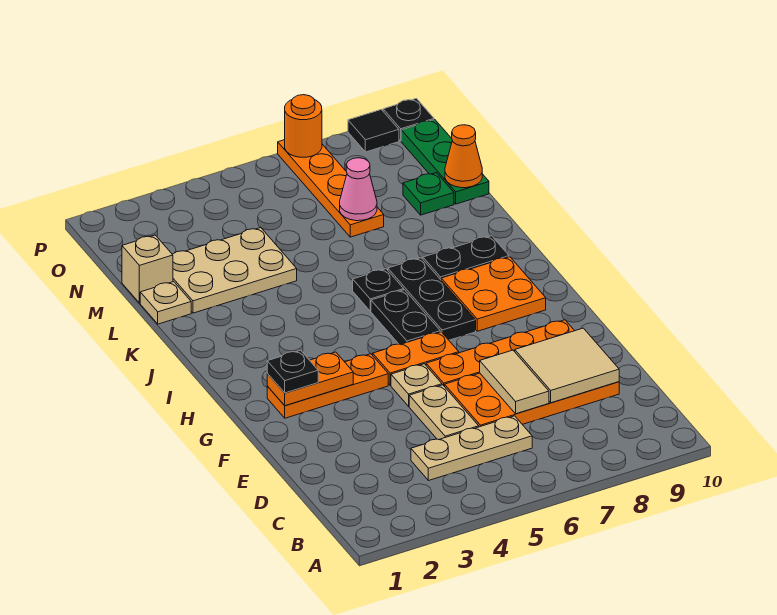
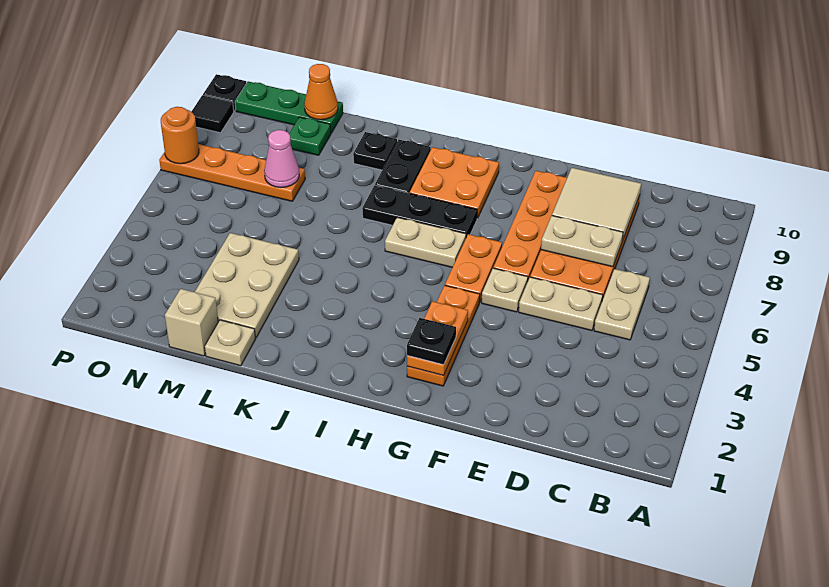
tan 1x3 plate [411,416,532,481] -> tan 1x2 plate [594,269,650,340]
tan 1x2 tile [480,350,549,414] -> tan 1x2 plate [541,216,623,267]
black 1x2 plate [371,290,440,344] -> tan 1x2 plate [385,217,466,267]
black 1x1 plate [353,269,404,311] -> black 1x1 plate moved to [353,132,397,170]

